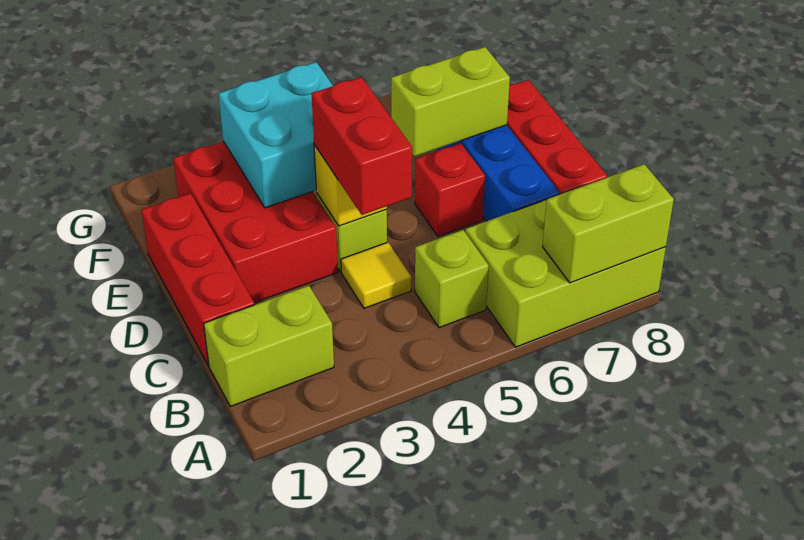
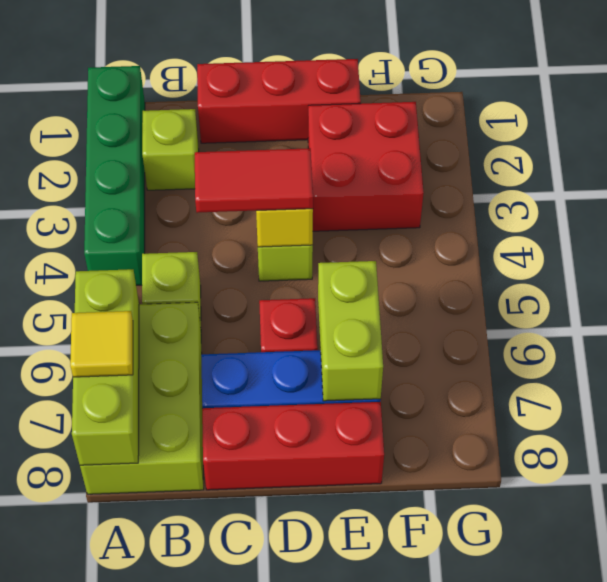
none -> green 1x4 brick [84,66,145,285]
lime 1x2 brick [543,164,674,283] -> lime 1x3 brick [72,269,139,465]
lime 1x2 brick [204,285,334,406] -> lime 1x1 brick [142,109,199,190]
yellow 1x1 tile [341,242,411,308] -> yellow 1x1 tile moved to [70,311,133,377]
red 1x2 brick [312,77,412,215] -> red 1x2 tile [195,148,313,213]
red 2x3 brick [173,141,338,303] -> red 2x2 brick [308,102,424,231]
cyan 2x2 brick [218,62,333,208] -> none

